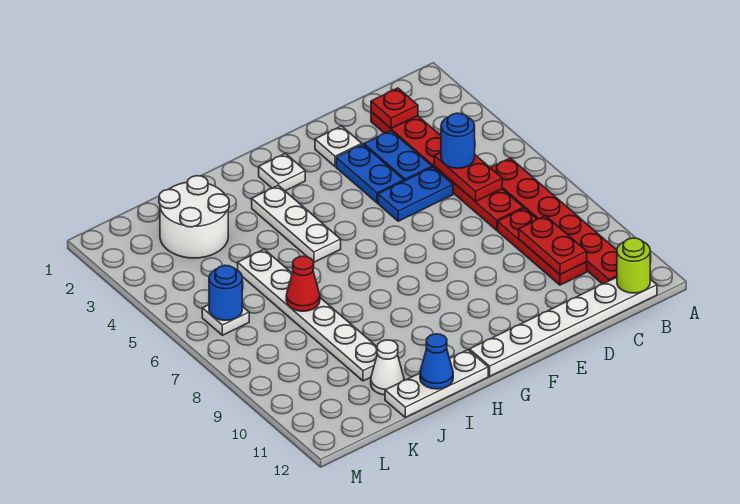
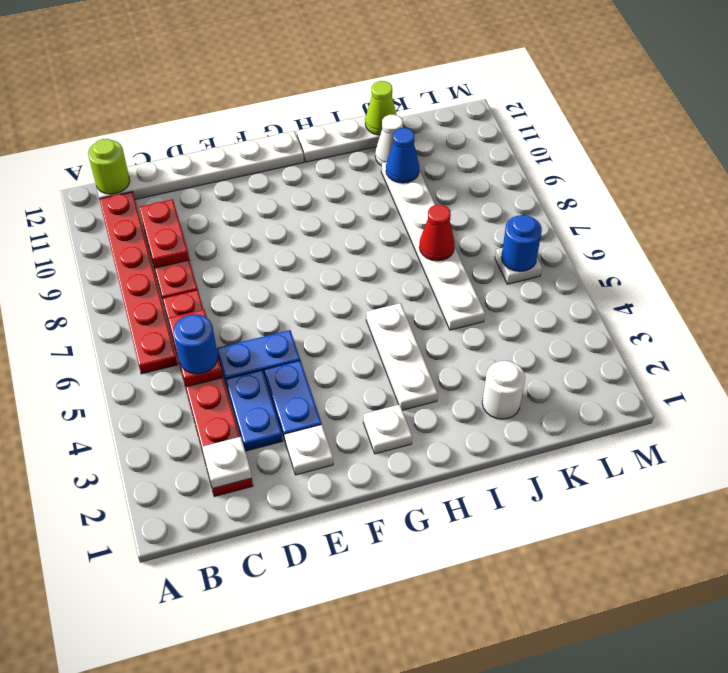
red 1x1 plate [371,88,418,128] -> white 1x1 plate [202,437,252,488]
blue 1x1 cone [420,334,453,389] -> blue 1x1 cone moved to [386,128,419,183]
white 2x2 round brick [159,176,229,258] -> white 1x1 round brick [482,361,525,419]
none -> lime 1x1 cone [365,81,397,135]

